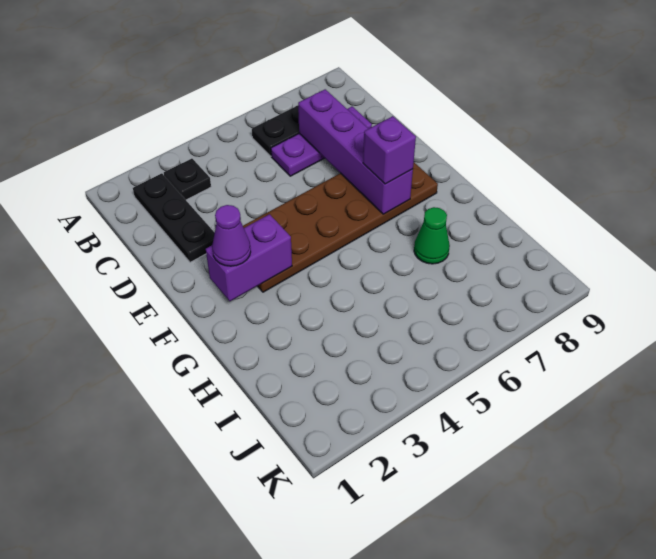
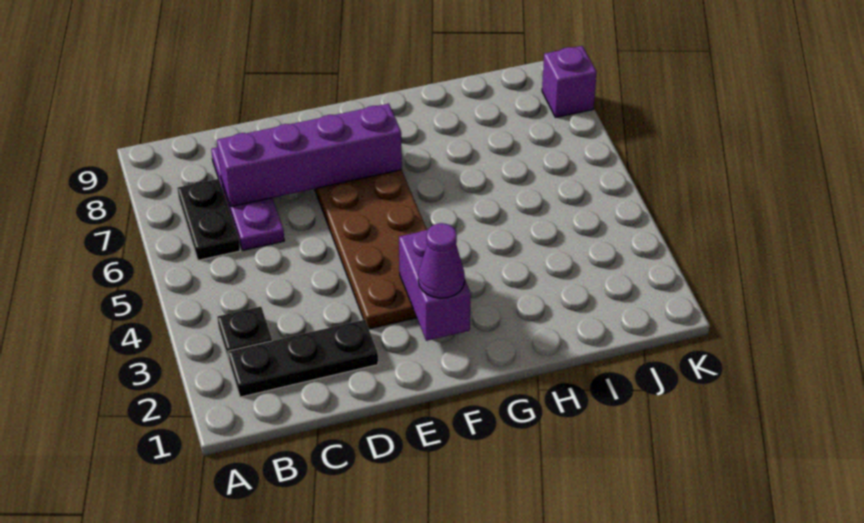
purple 1x1 brick [363,116,416,184] -> purple 1x1 brick moved to [542,46,597,118]
green 1x1 cone [414,207,450,264] -> none

